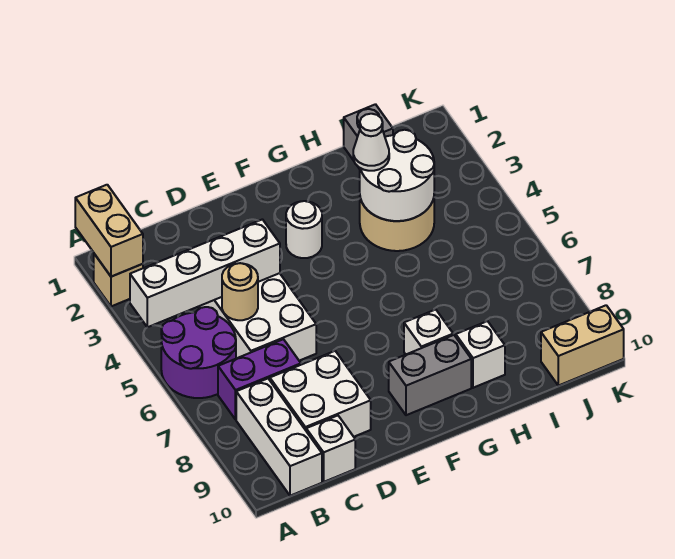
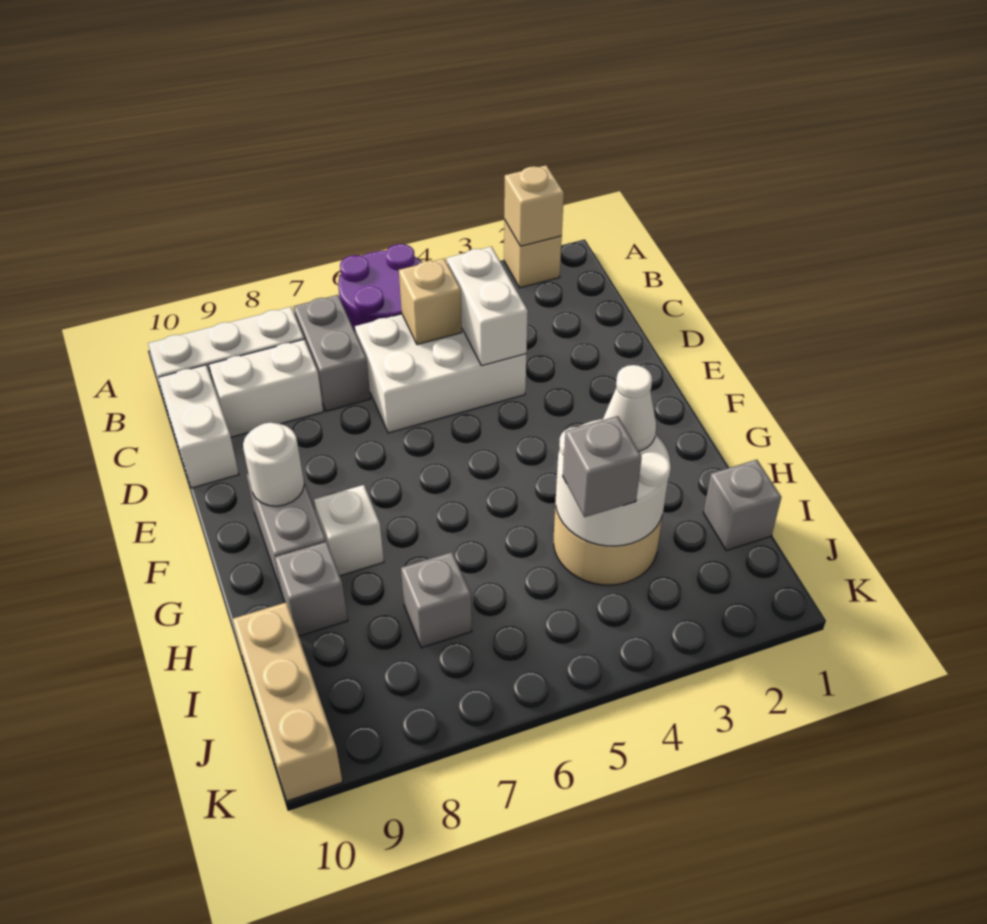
tan 1x2 brick [75,185,143,277] -> tan 1x1 brick [504,165,564,246]
white 1x4 brick [130,219,280,327] -> white 1x2 brick [447,246,528,366]
purple 1x2 brick [218,339,301,420] -> grey 1x2 brick [294,295,371,411]
tan 1x1 round brick [222,263,258,320] -> tan 1x1 brick [399,259,462,345]
white 2x2 brick [270,351,371,437] -> white 1x2 brick [209,340,323,437]
white 1x1 brick [306,416,355,482] -> white 1x2 brick [159,365,239,488]
white 1x1 round brick [286,201,322,258] -> white 1x1 round brick moved to [243,423,304,506]
white 1x1 brick [456,321,505,388] -> grey 1x1 brick [275,542,348,636]
none -> grey 1x1 brick [563,416,642,517]
none -> grey 1x1 brick [401,552,472,648]
tan 1x2 brick [541,305,624,386] -> tan 1x3 brick [233,602,342,801]

